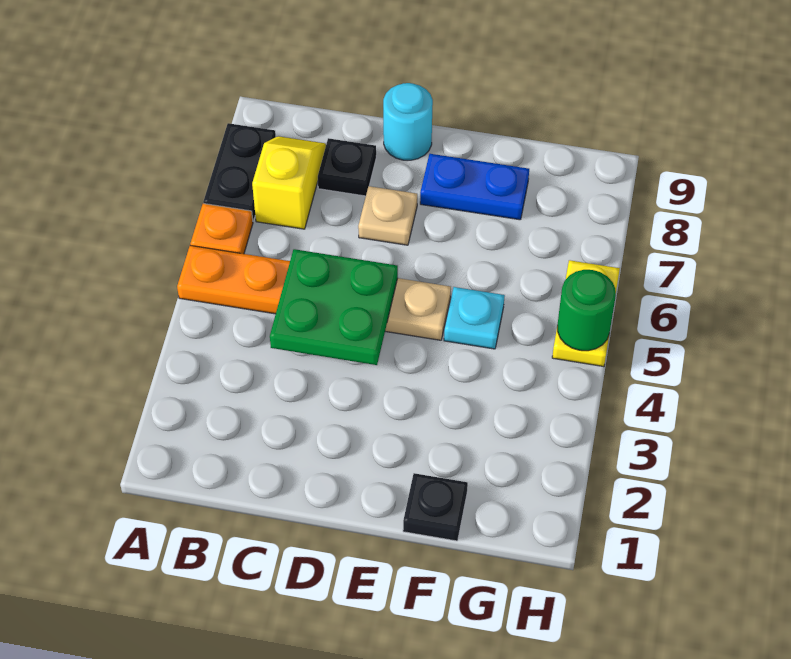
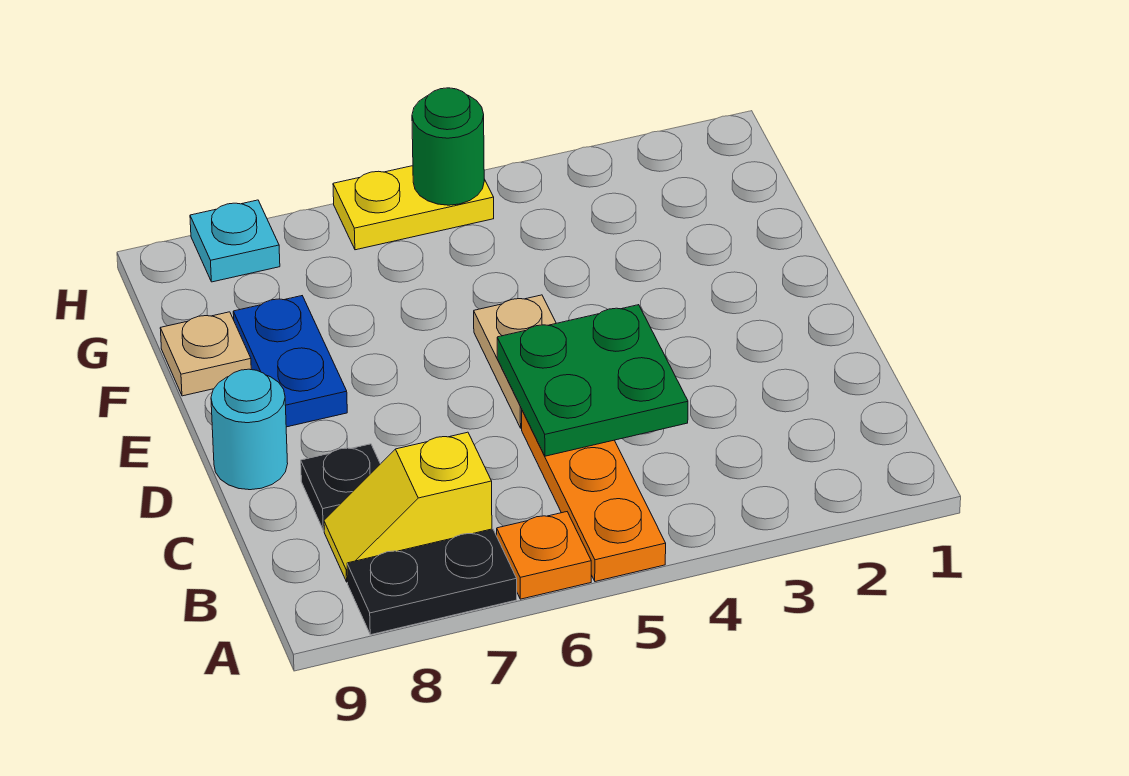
tan 1x1 plate [358,186,417,245] -> tan 1x1 plate moved to [160,312,251,396]
black 1x1 plate [403,473,468,541] -> none
cyan 1x1 plate [444,287,505,349] -> cyan 1x1 plate moved to [190,200,280,282]

